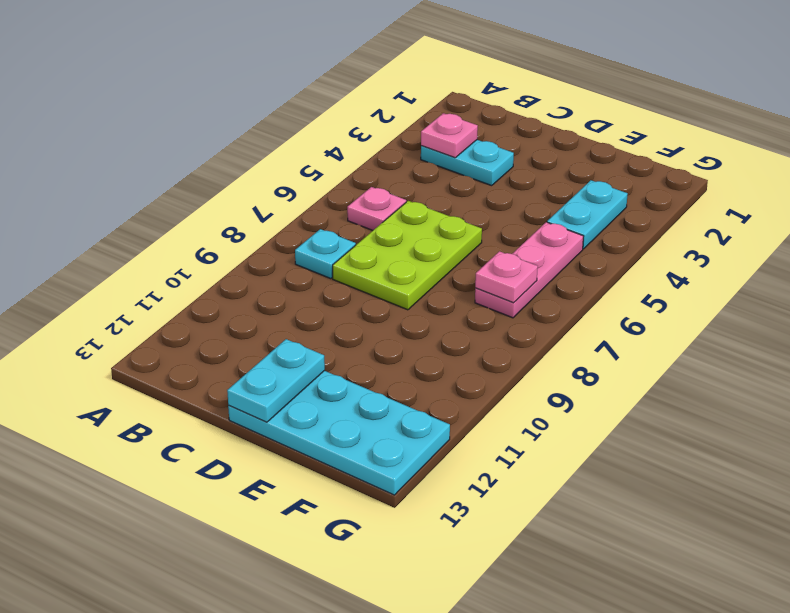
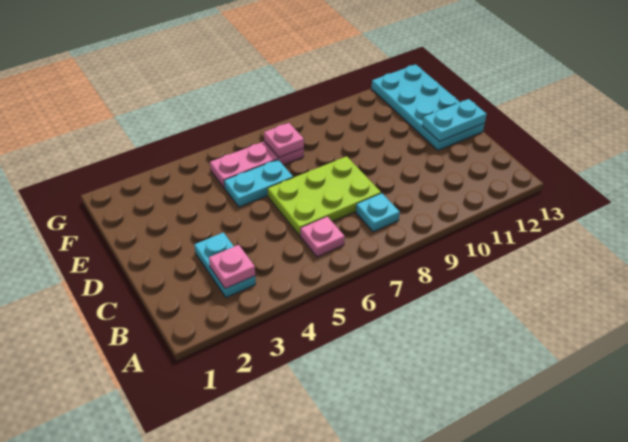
cyan 1x2 plate [547,180,628,249] -> cyan 1x2 plate moved to [224,159,293,207]

